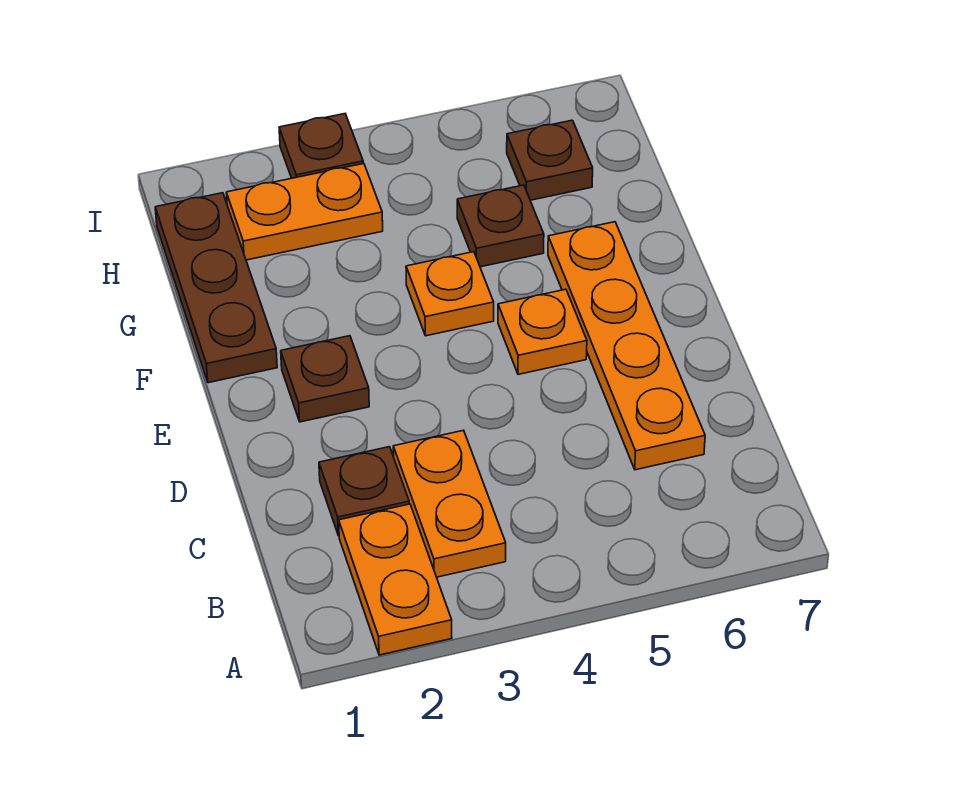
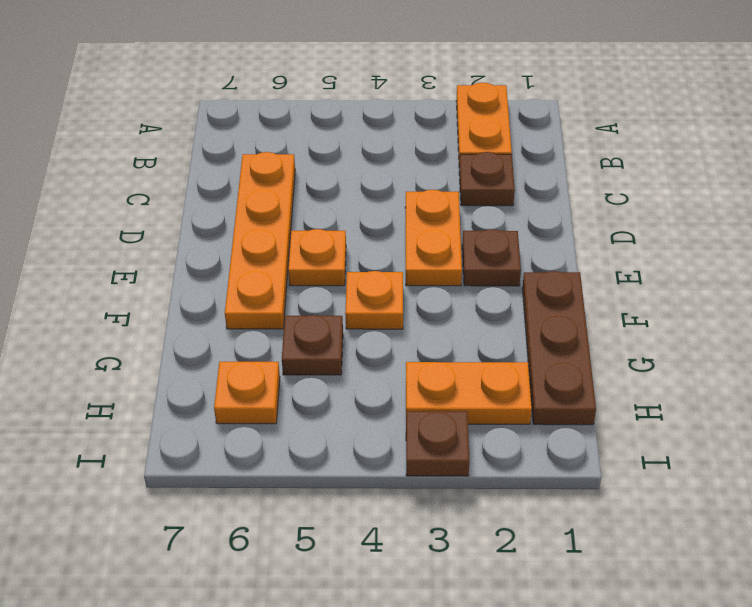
orange 1x2 plate [393,430,506,577] -> orange 1x2 plate moved to [405,190,462,286]
brown 1x1 plate [507,120,593,200] -> orange 1x1 plate [214,362,280,424]

